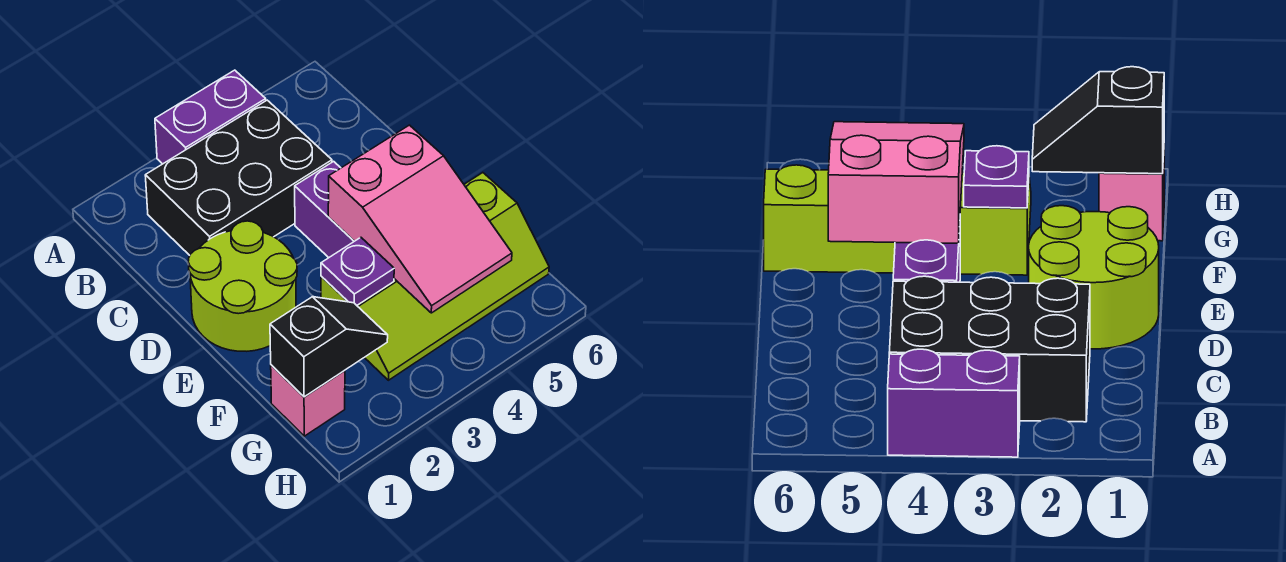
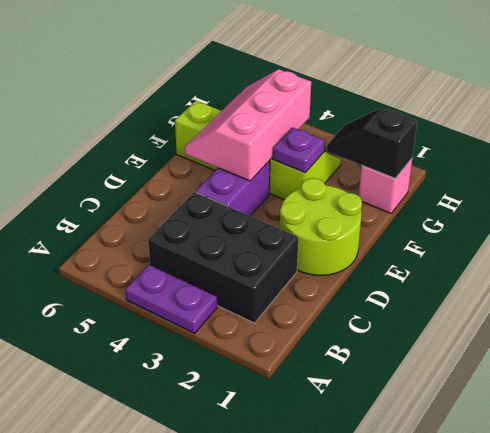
purple 1x2 brick [155,70,266,164] -> purple 1x2 plate [125,265,217,333]
pink 2x3 slope [328,125,512,313] -> pink 2x3 slope turned to [185,69,311,181]

